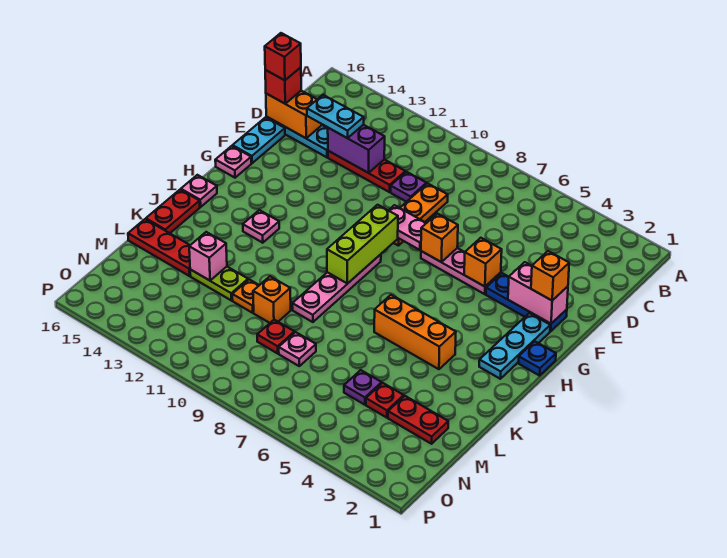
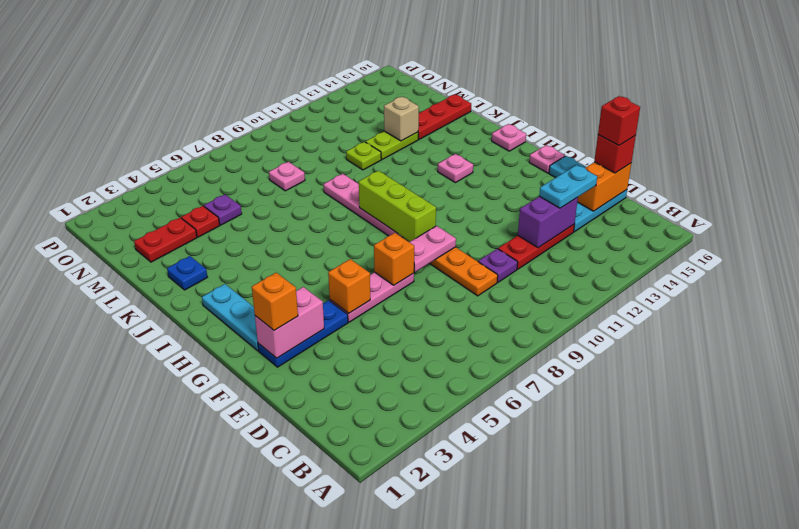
blue 1x1 plate [518,341,556,376] -> blue 1x1 plate moved to [167,256,207,290]
orange 1x3 brick [374,295,456,369] -> none
red 1x2 plate [146,190,200,233] -> none
orange 1x1 brick [253,276,291,323] -> none
orange 1x1 plate [232,280,259,313] -> lime 1x1 plate [346,142,381,170]
pink 1x1 brick [189,232,227,281] -> tan 1x1 brick [384,97,419,141]
red 1x1 plate [257,320,294,353] -> none

